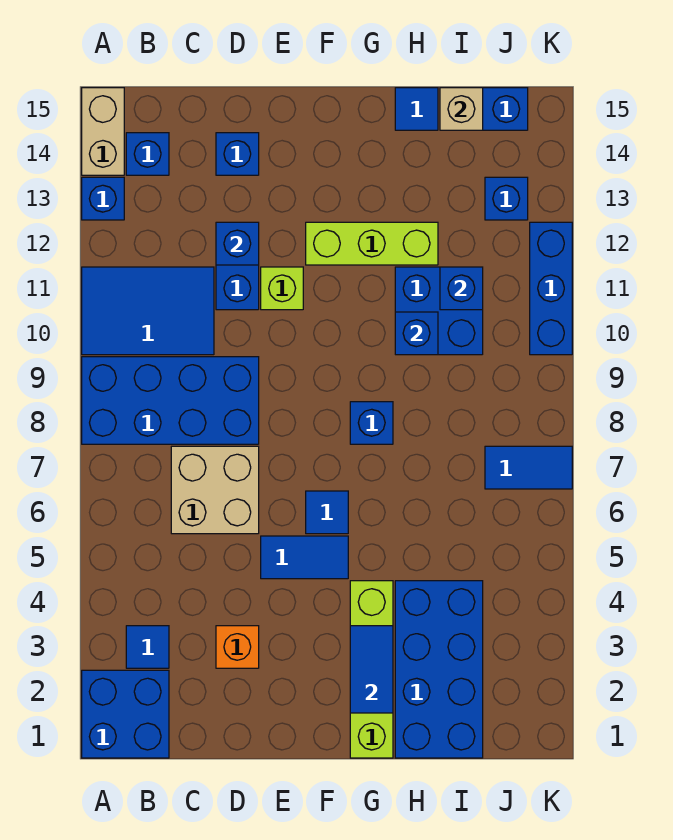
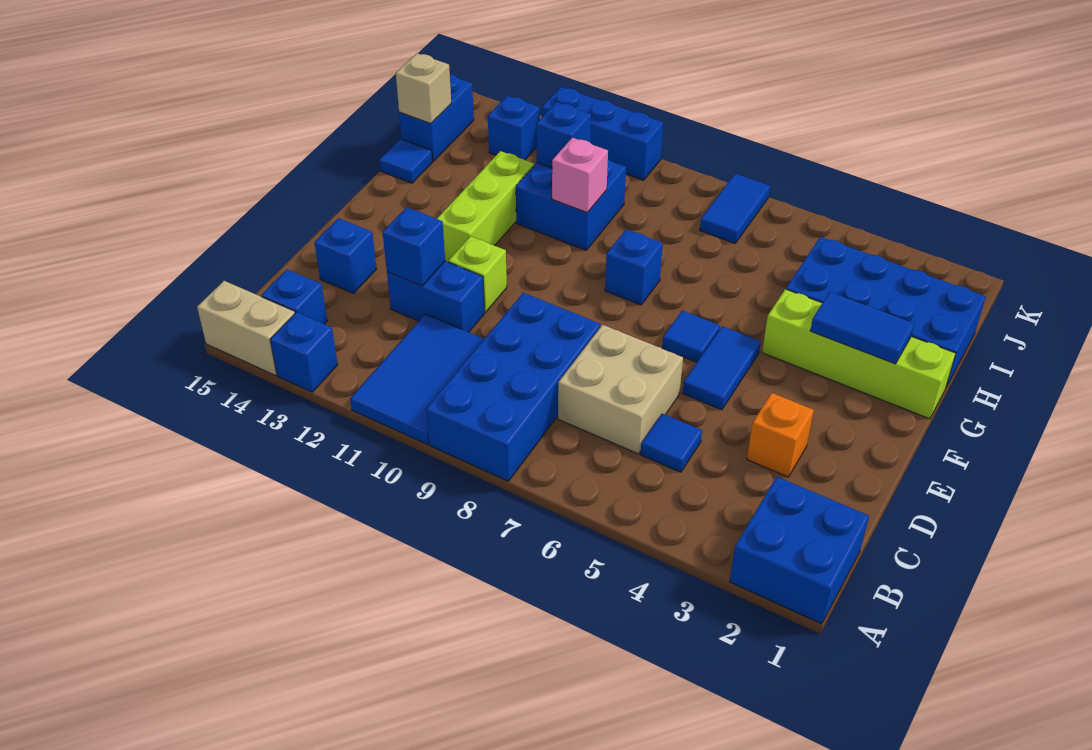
blue 1x1 tile [126,626,169,668] -> blue 1x1 tile moved to [640,414,702,472]
blue 1x1 brick [395,312,438,355] -> pink 1x1 brick [552,138,608,212]

